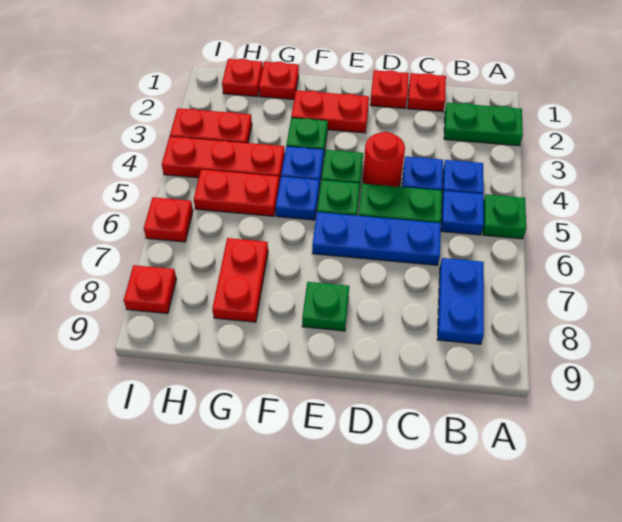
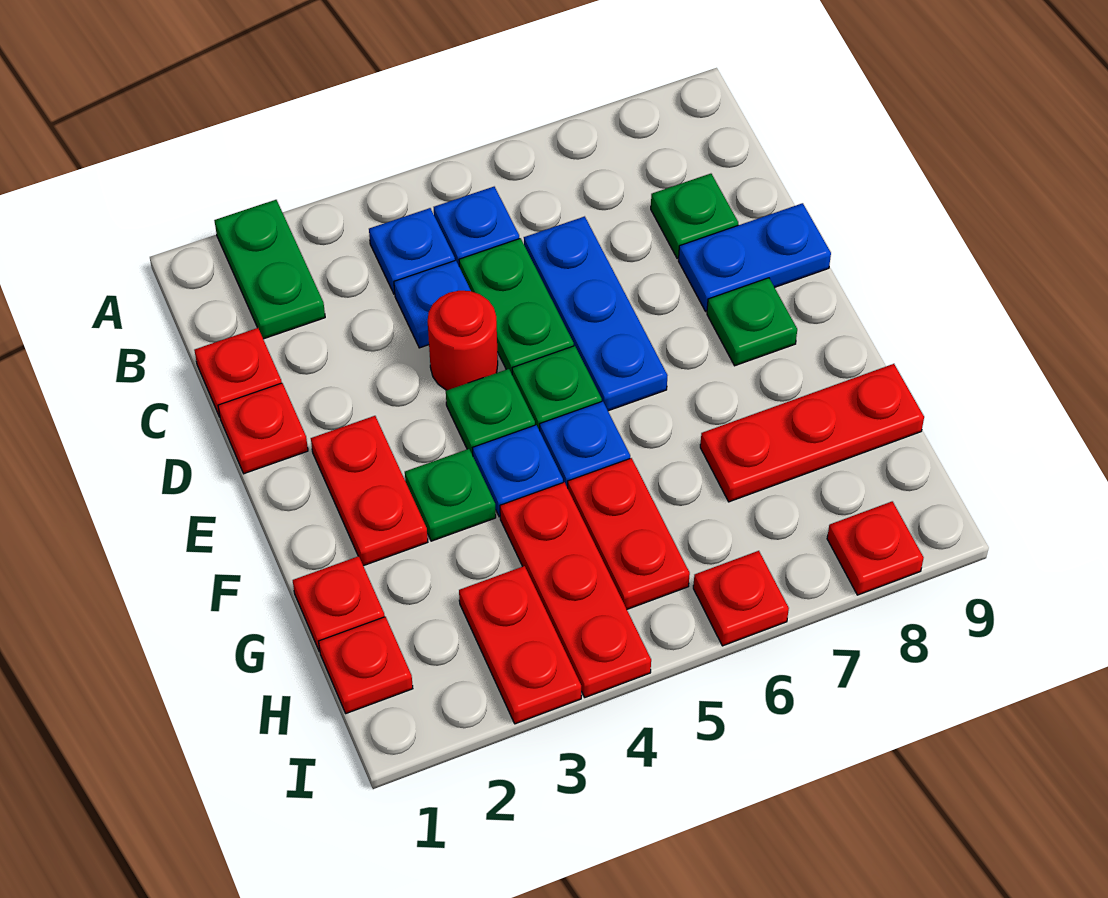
green 1x1 plate [483,194,526,239] -> green 1x1 plate moved to [651,174,738,259]
blue 1x2 plate [437,258,484,344] -> blue 1x2 plate moved to [679,203,831,311]
red 1x2 plate [212,238,268,322] -> red 1x3 plate [700,364,924,502]

